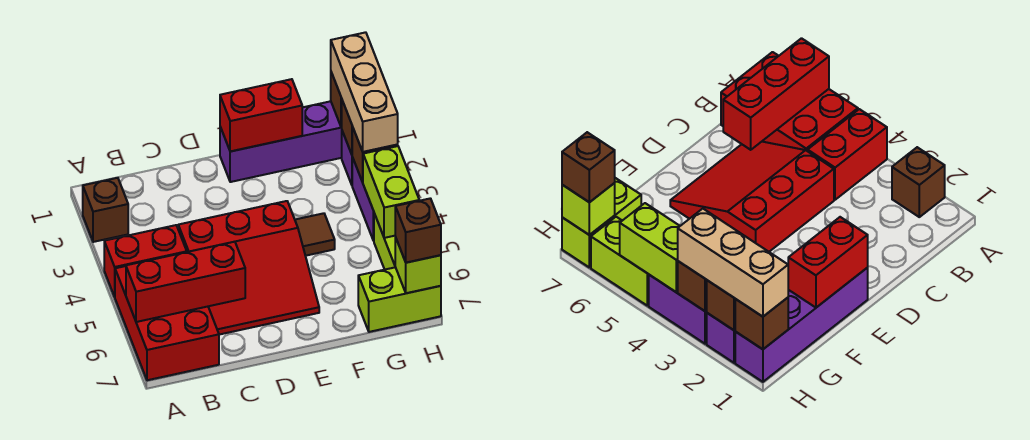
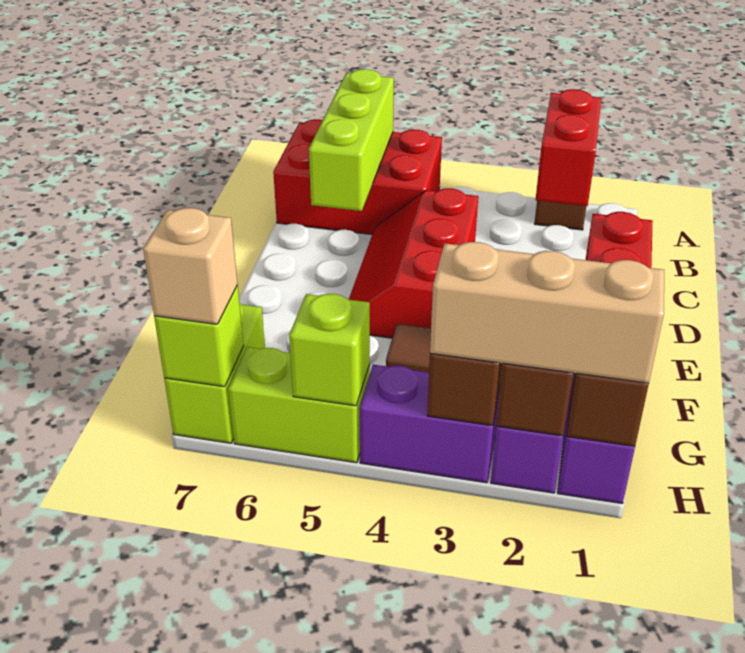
red 1x2 brick [104,225,187,297] -> red 1x2 brick moved to [535,89,601,206]
red 1x3 brick [126,242,245,322] -> lime 1x3 brick [309,69,394,211]
red 3x3 slope [178,201,319,335] -> red 2x3 slope [349,188,478,338]
lime 1x2 brick [363,146,419,238] -> lime 1x1 brick [289,294,370,406]
brown 1x1 brick [395,198,441,263] -> tan 1x1 brick [143,208,238,324]

